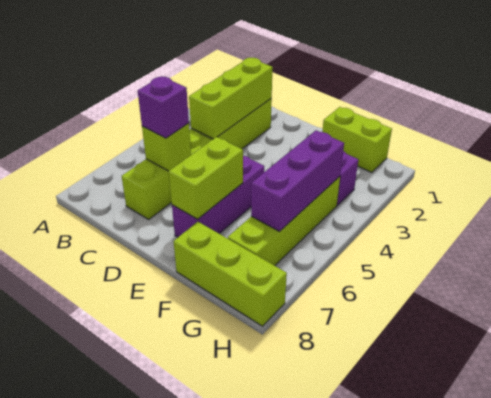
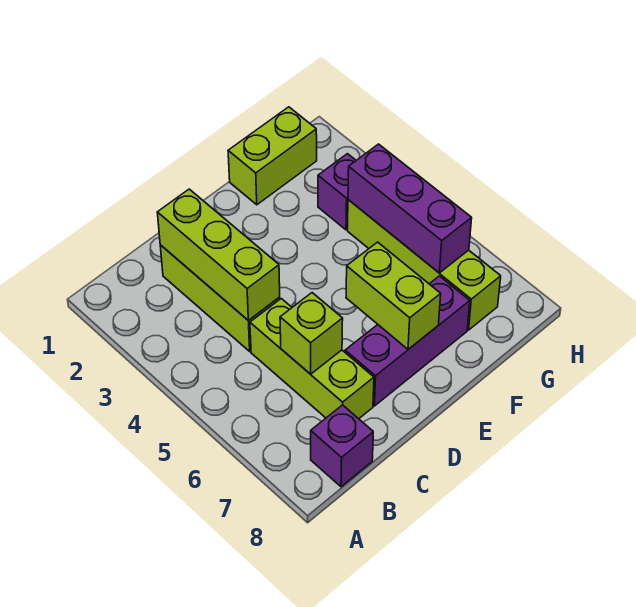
purple 1x1 brick [138,76,189,138] -> purple 1x1 brick moved to [311,405,373,487]
purple 1x3 brick [172,156,264,237] -> purple 1x3 brick turned to [345,276,470,406]
lime 1x3 brick [173,222,287,326] -> none

